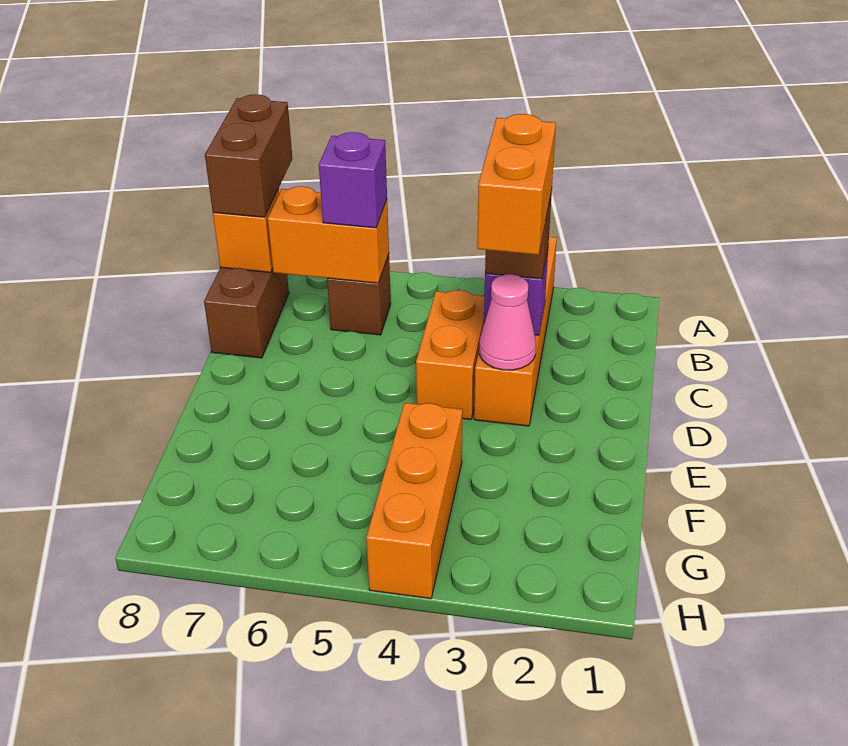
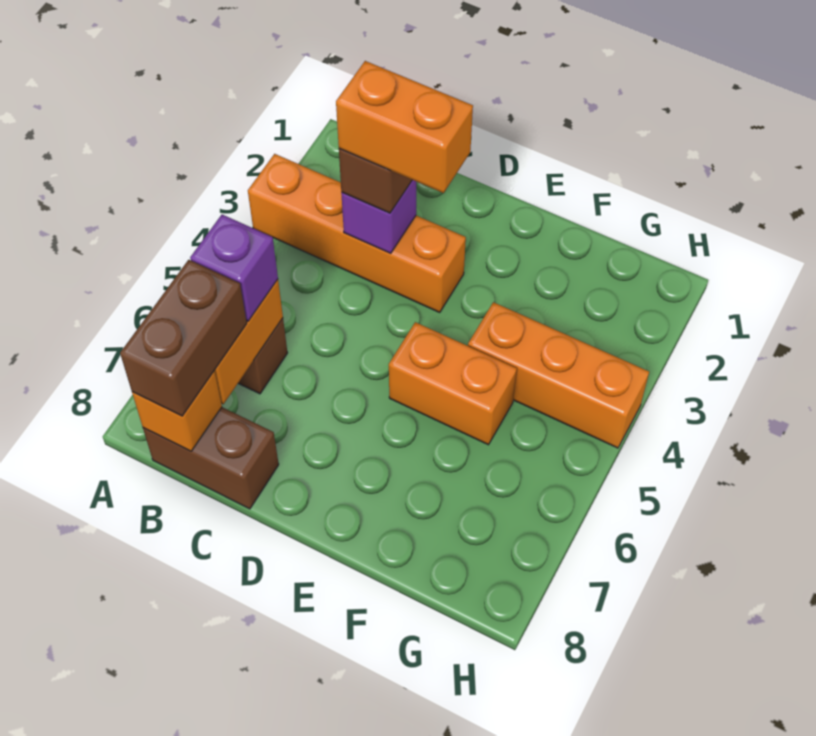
brown 1x2 brick [205,95,292,217] -> brown 1x2 brick turned to [120,260,247,416]
orange 1x2 brick [416,290,485,420] -> orange 1x2 brick moved to [389,322,517,445]
pink 1x1 cone [479,274,536,370] -> none

